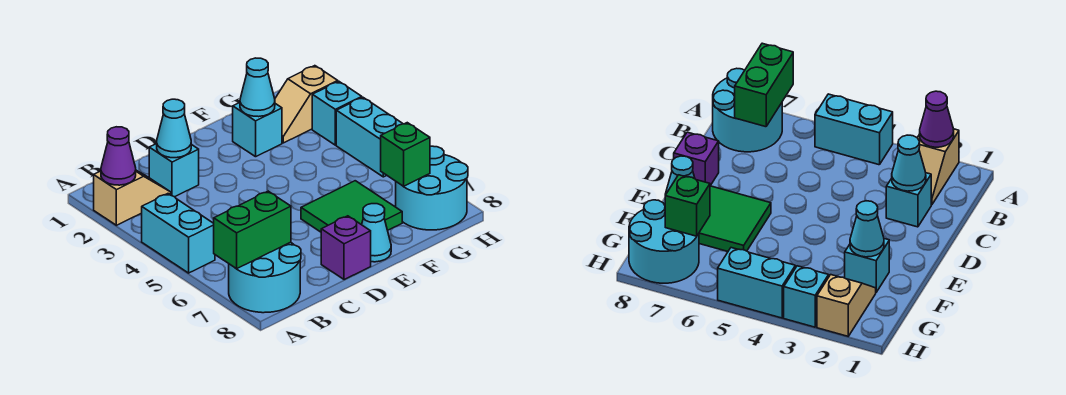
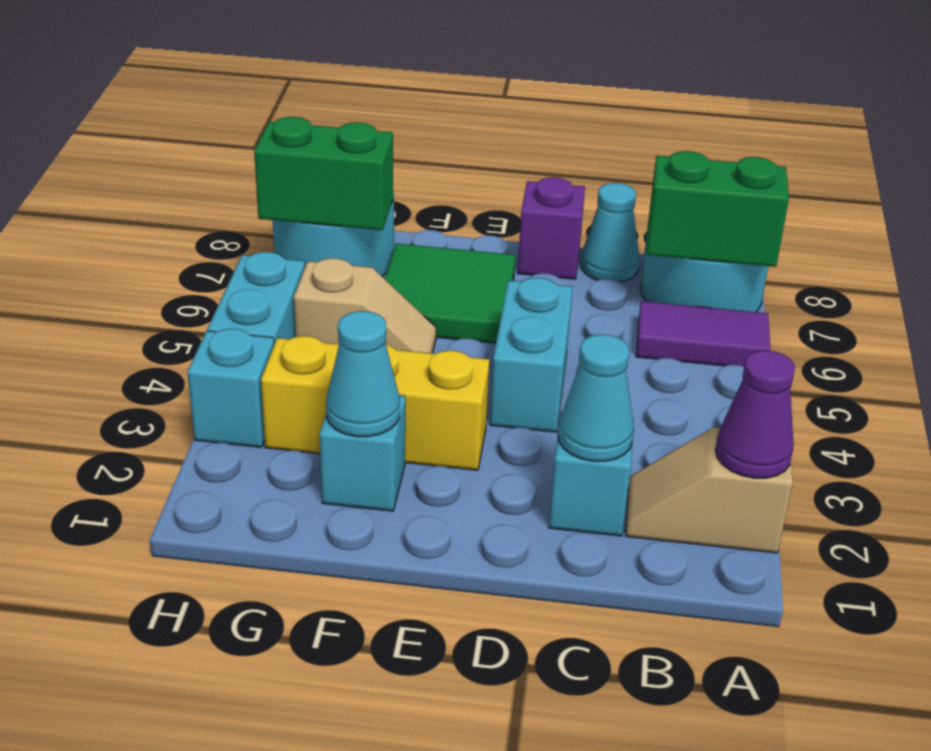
cyan 1x2 brick [142,194,215,273] -> cyan 1x2 brick moved to [490,278,573,432]
none -> purple 1x2 tile [636,301,771,366]
none -> yellow 1x3 brick [261,336,489,470]
cyan 1x1 cone [362,204,391,262] -> cyan 1x1 cone moved to [581,183,640,282]
tan 1x2 slope [275,66,338,143] -> tan 1x2 slope moved to [294,258,436,353]
green 1x1 brick [381,123,430,186] -> green 1x2 brick [254,117,393,230]

